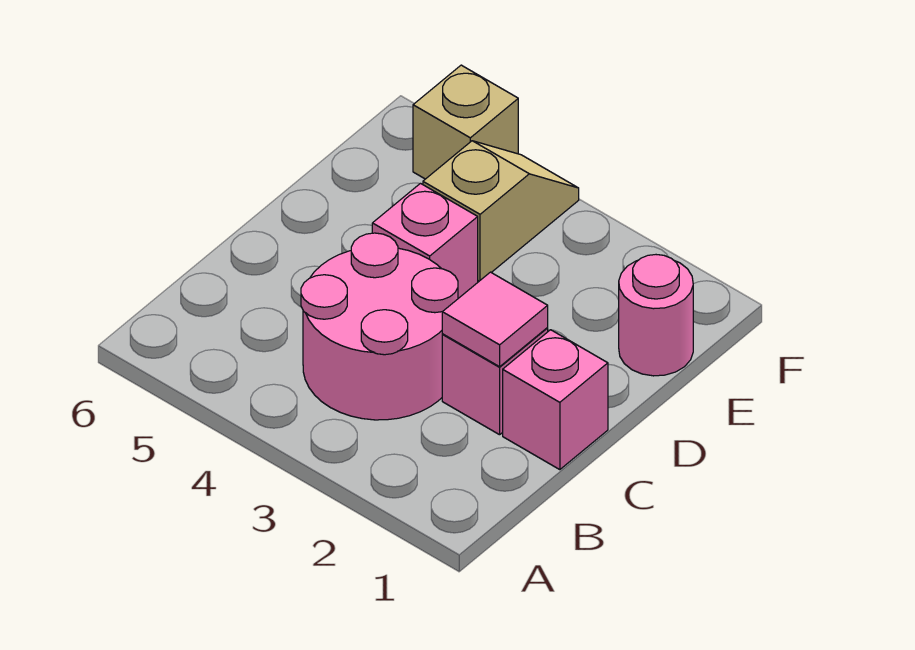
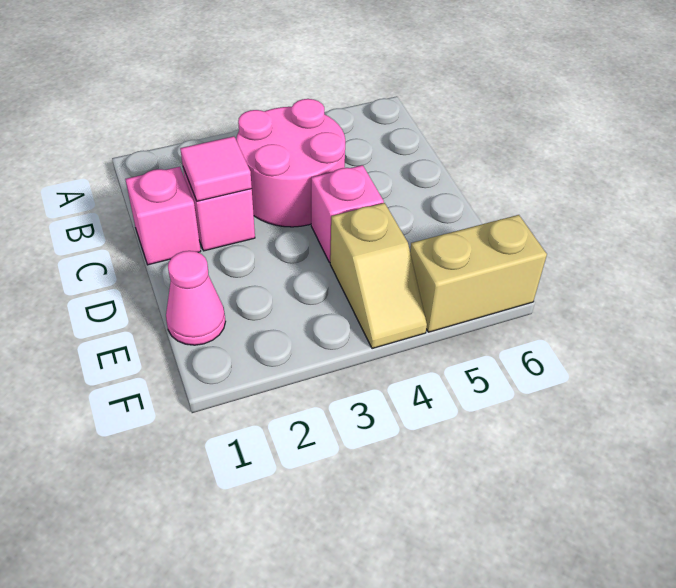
pink 1x1 round brick [619,255,693,376] -> pink 1x1 cone [166,251,226,345]
tan 1x1 brick [413,65,518,179] -> tan 1x2 brick [410,215,547,332]

